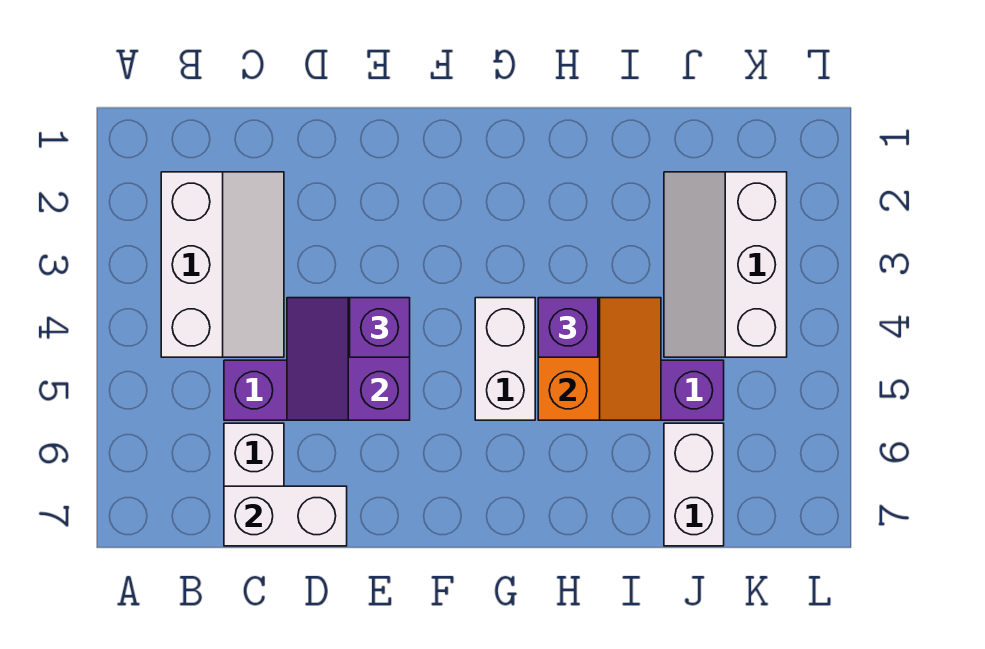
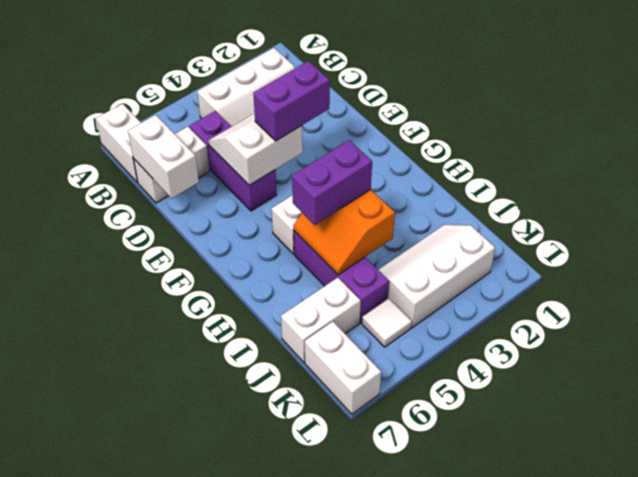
none -> white 1x2 brick [96,104,141,182]
purple 2x2 slope [287,298,410,420] -> white 2x2 slope [209,113,303,185]
purple 1x1 brick [350,298,410,357] -> purple 1x2 brick [253,61,330,141]
orange 2x2 slope [538,298,661,420] -> orange 2x2 slope turned to [293,189,395,275]
purple 1x1 brick [538,298,598,357] -> purple 1x2 brick [292,140,372,225]
none -> white 1x1 tile [362,299,412,347]
none -> white 1x2 brick [305,322,381,414]

